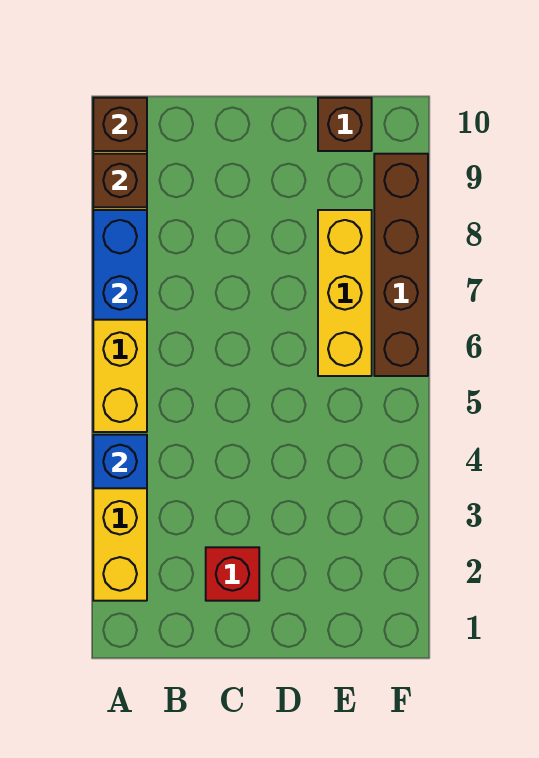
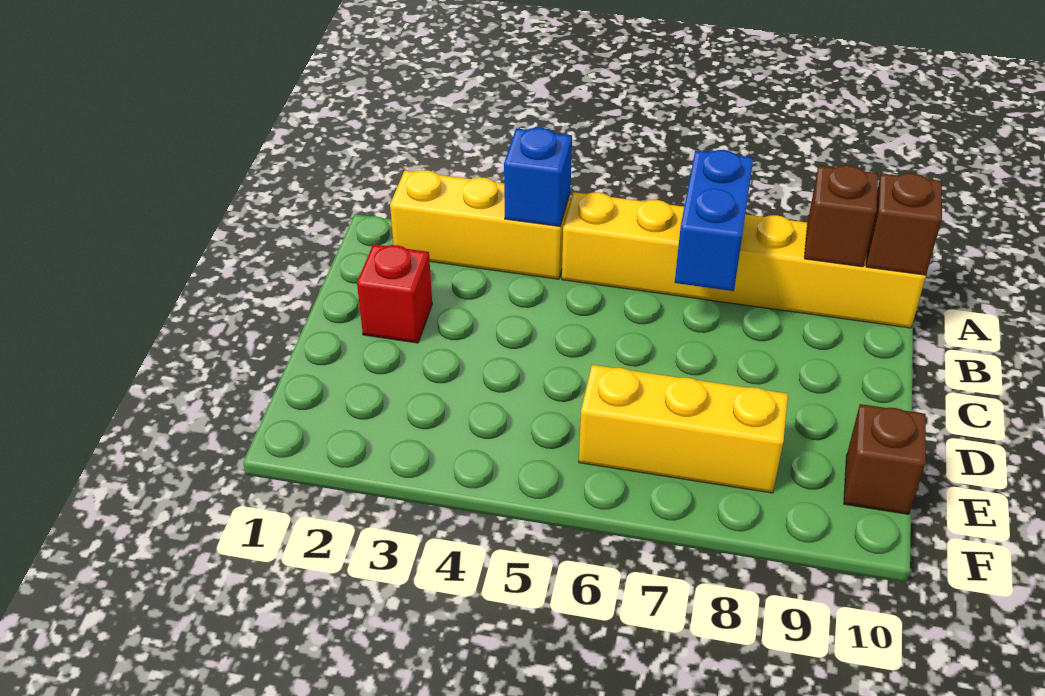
blue 1x2 brick [93,210,147,320] -> blue 1x2 brick turned to [675,150,753,291]
brown 1x4 brick [374,154,428,376] -> none

